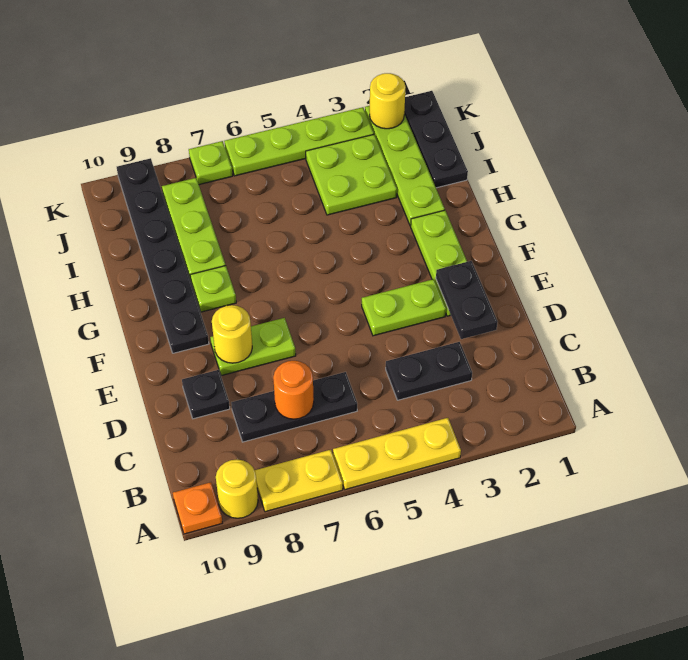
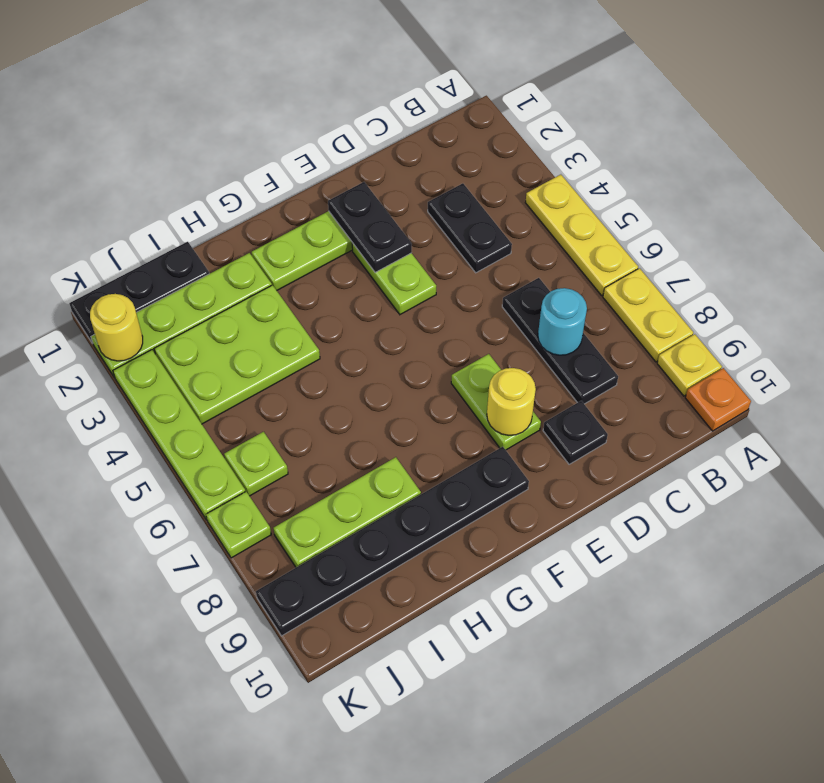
yellow 1x1 round brick [216,459,258,518] -> yellow 1x1 plate [657,334,722,396]
orange 1x1 round brick [273,361,314,419] -> cyan 1x1 round brick [538,288,587,355]
black 1x2 plate [436,261,497,339] -> black 1x2 plate turned to [328,182,412,272]
lime 1x1 plate [190,266,236,312] -> lime 1x1 plate moved to [224,432,288,496]
lime 2x2 plate [306,135,397,215] -> lime 2x3 plate [154,285,320,424]

